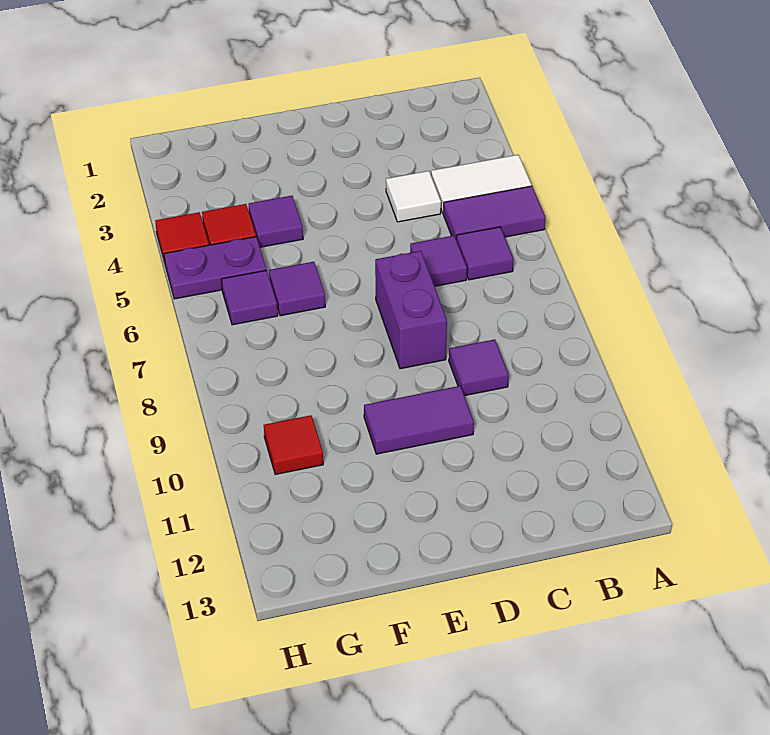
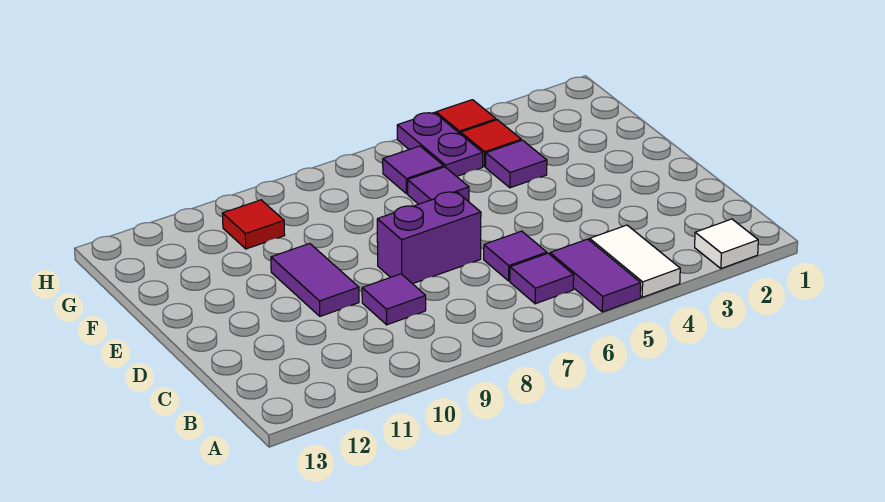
white 1x1 tile [386,171,441,222] -> white 1x1 tile moved to [695,219,758,268]

